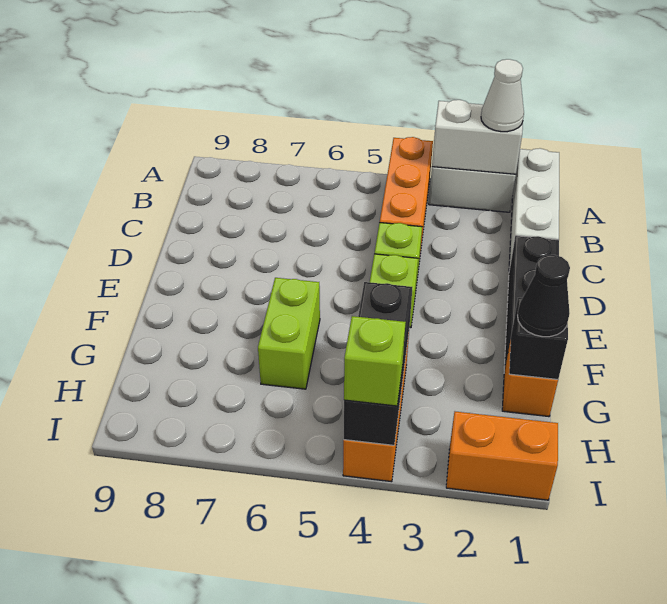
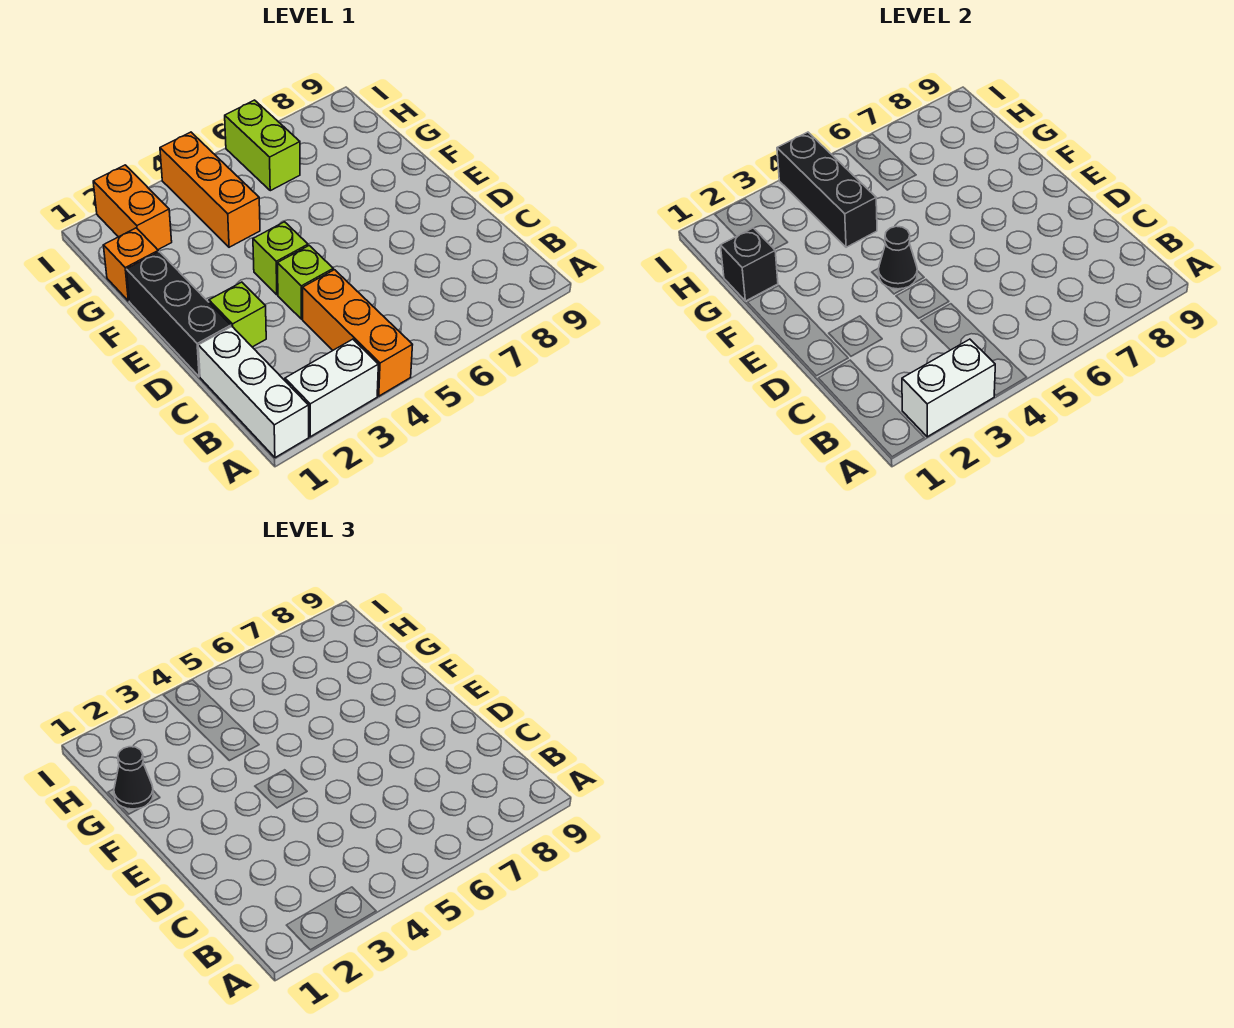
white 1x1 cone [481,59,524,132] -> none
none -> black 1x1 cone [878,226,917,289]
lime 1x2 brick [258,278,320,389] -> lime 1x2 brick moved to [225,100,300,191]
orange 1x2 brick [446,412,558,500] -> orange 1x2 brick turned to [93,165,172,250]
lime 1x1 brick [344,316,406,406] -> lime 1x1 brick moved to [209,282,266,347]

